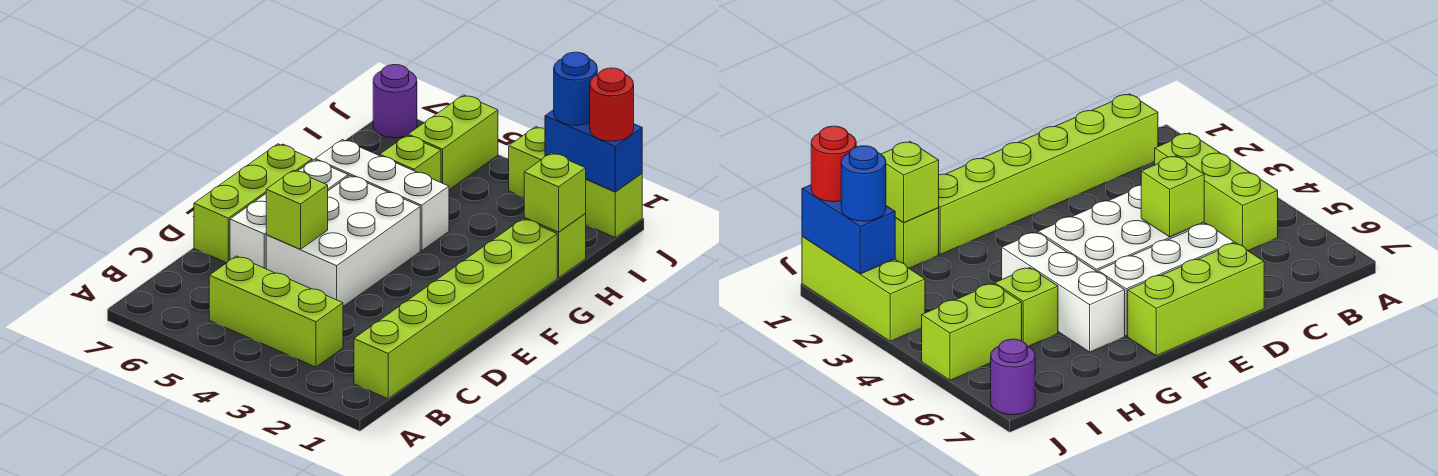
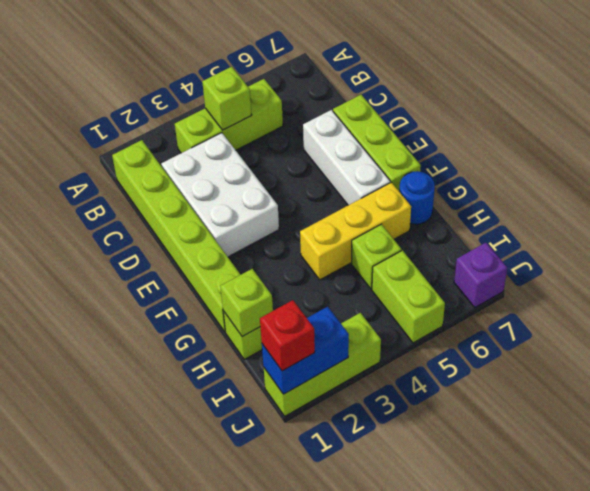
white 2x3 brick [266,176,420,306] -> white 2x3 brick moved to [161,133,279,257]
lime 1x1 brick [266,170,328,249] -> lime 1x1 brick moved to [202,67,252,130]
white 1x3 brick [315,140,449,251] -> yellow 1x3 brick [300,182,411,280]
red 1x1 round brick [590,68,634,141] -> red 1x1 brick [260,300,315,371]
blue 1x1 round brick [554,52,597,125] -> blue 1x1 round brick moved to [399,171,435,224]
purple 1x1 round brick [373,65,417,138] -> purple 1x1 brick [454,243,507,307]

